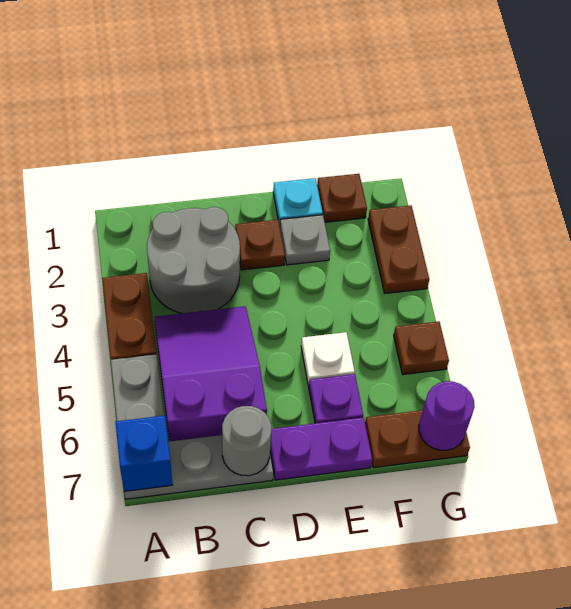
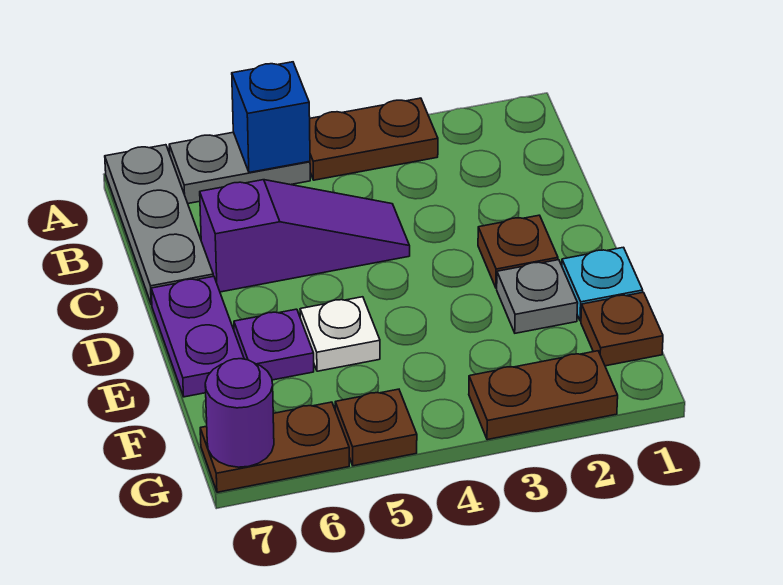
blue 1x1 brick [116,416,173,492] -> blue 1x1 brick moved to [232,62,310,173]
grey 2x2 round brick [147,207,240,313] -> none
purple 2x3 slope [154,306,267,441] -> purple 1x3 slope [200,180,410,292]
grey 1x1 round brick [222,406,271,476] -> none
brown 1x2 plate [365,410,470,468] -> brown 1x2 plate turned to [200,402,349,492]

